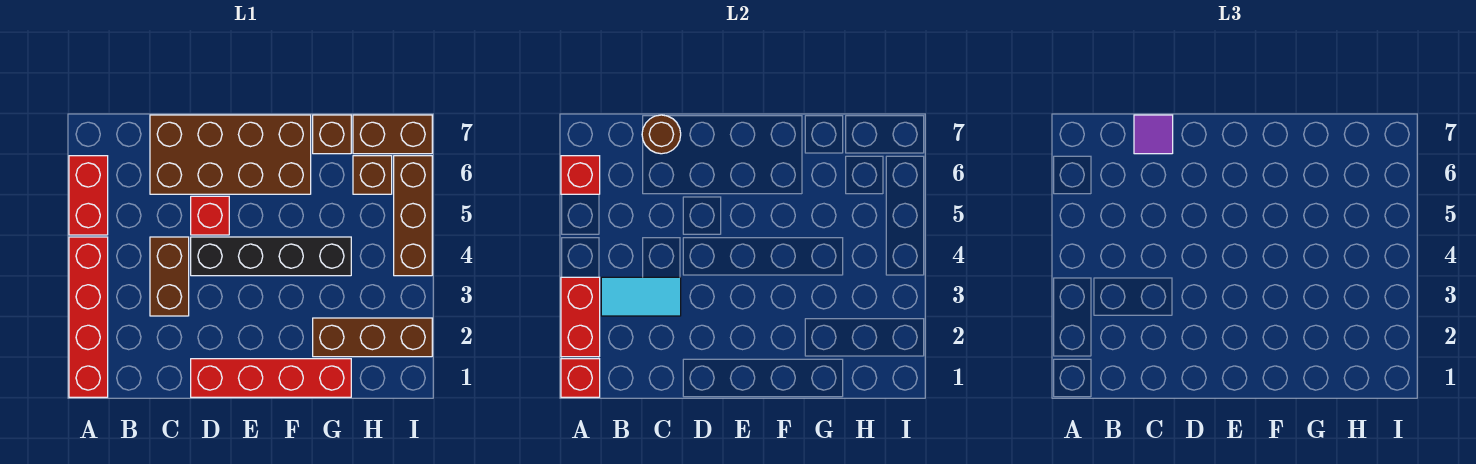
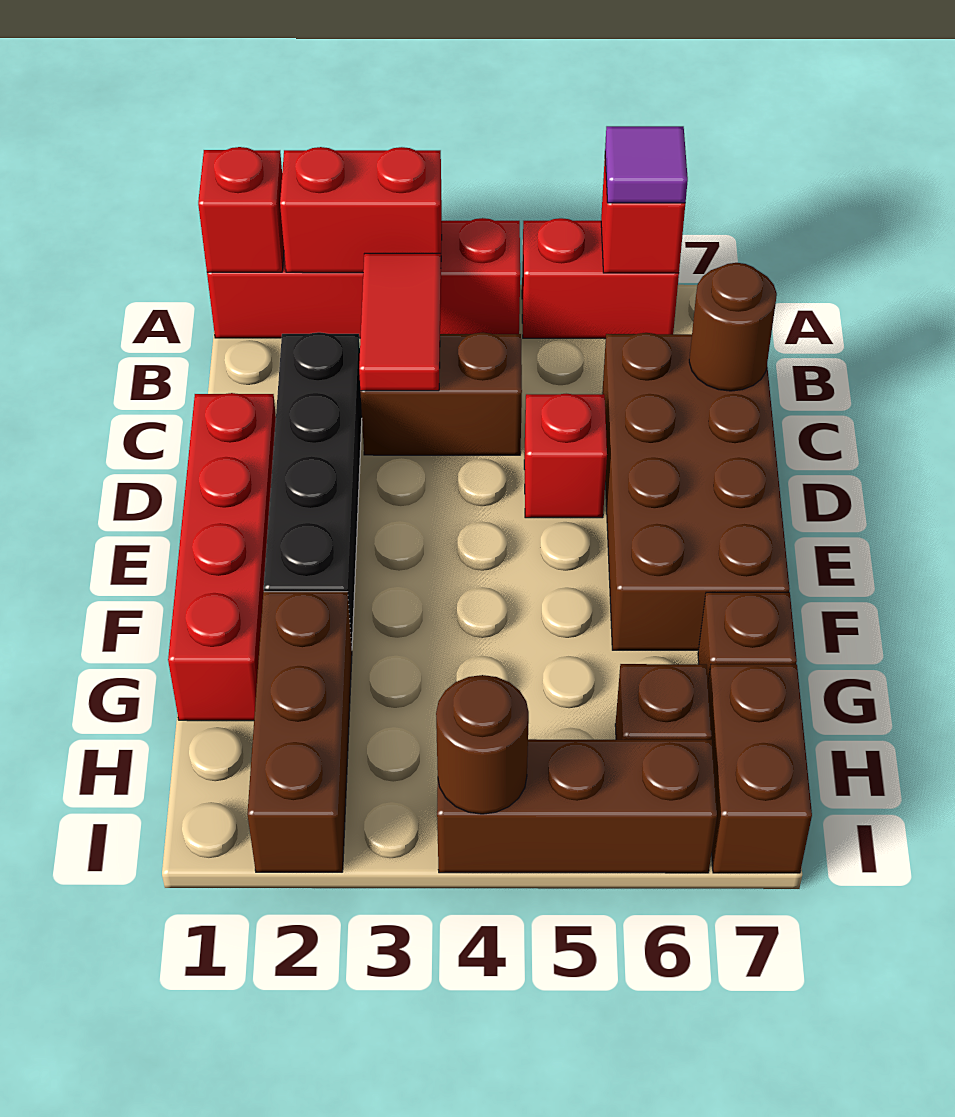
cyan 1x2 tile [601,277,681,316] -> red 1x2 tile [359,253,441,391]
purple 1x1 tile [1134,115,1173,154] -> purple 1x1 tile moved to [605,126,688,203]
black 1x4 brick [191,237,351,276] -> black 1x4 brick moved to [264,332,362,647]
none -> brown 1x1 round brick [436,675,529,814]

